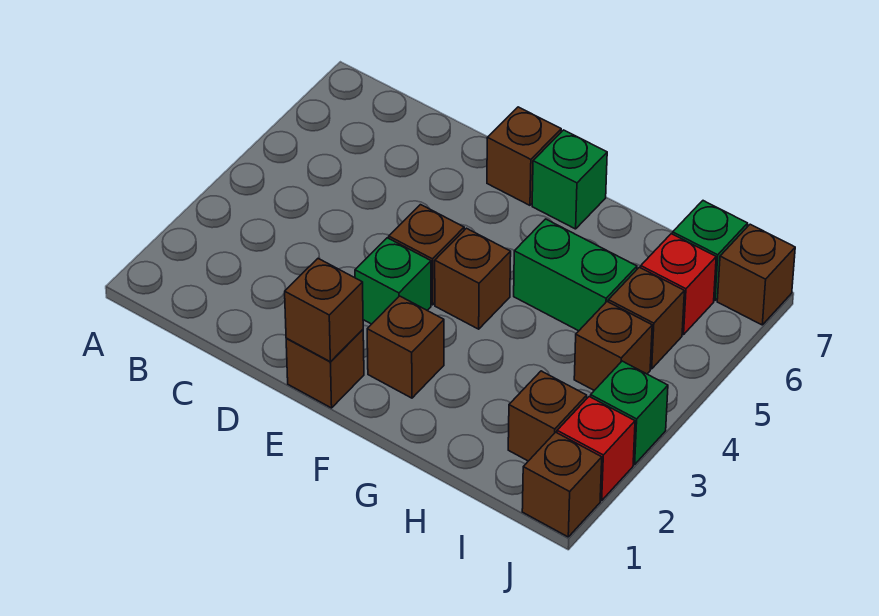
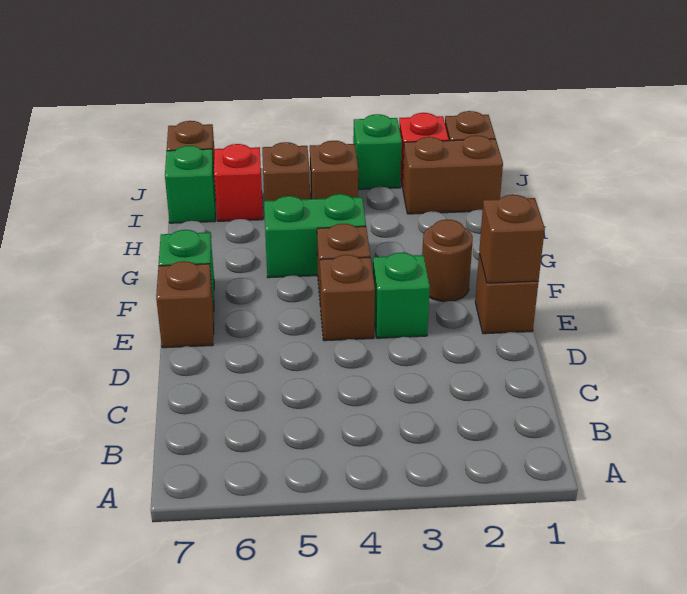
brown 1x1 brick [367,296,444,398] -> brown 1x1 round brick [422,219,473,302]
green 1x2 brick [514,219,637,331] -> green 1x2 brick turned to [264,194,366,278]
brown 1x1 brick [508,371,587,461] -> brown 1x2 brick [402,135,503,214]

